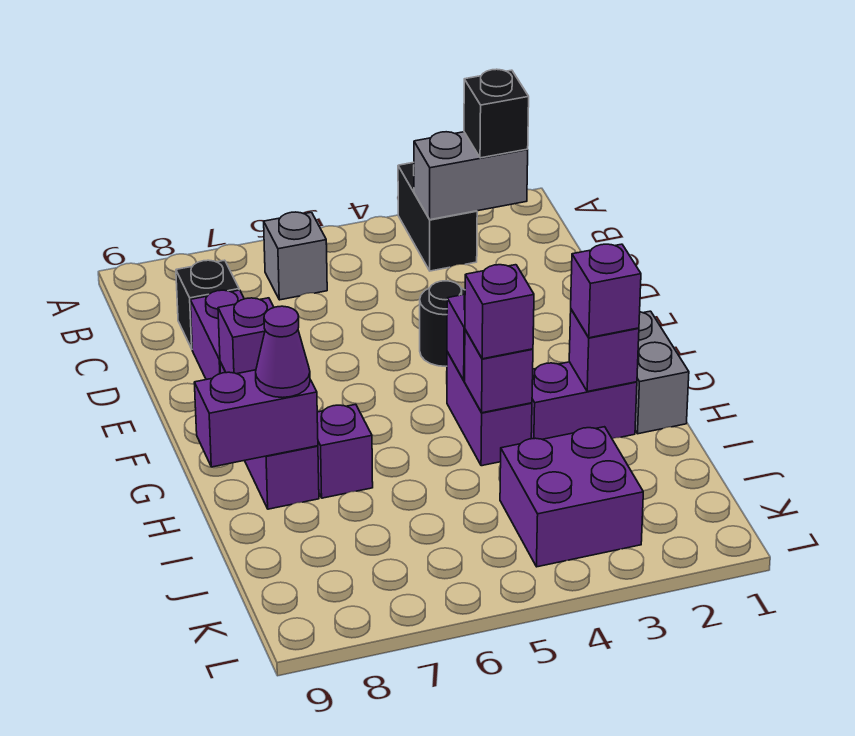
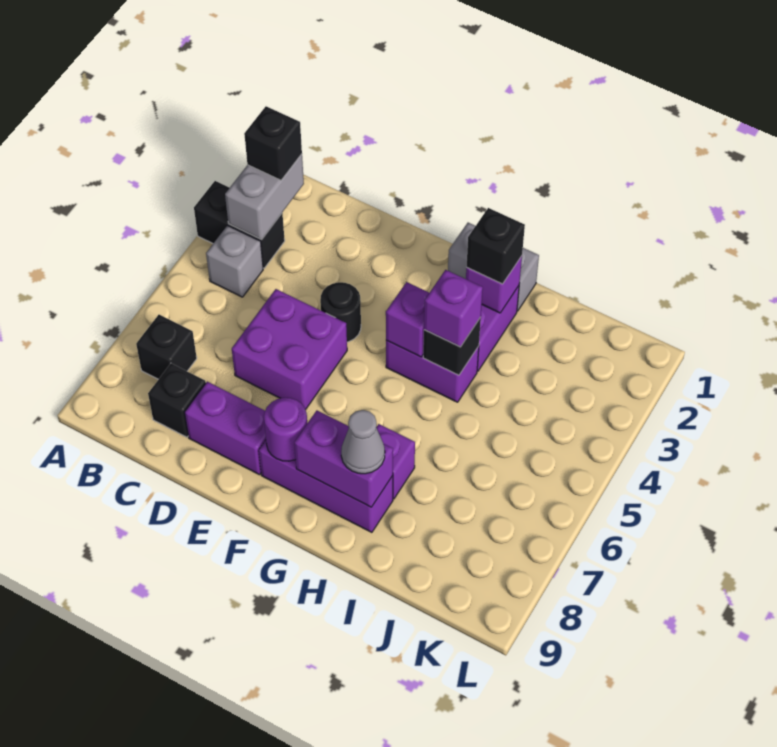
grey 1x1 brick [264,212,327,300] -> grey 1x1 brick moved to [206,226,263,297]
none -> black 1x1 brick [136,315,197,379]
purple 1x1 brick [218,298,274,374] -> purple 1x1 round brick [264,398,307,461]
purple 1x1 brick [571,244,641,338] -> black 1x1 brick [467,208,525,284]
purple 1x1 brick [465,330,533,413] -> black 1x1 brick [423,318,481,375]
purple 1x2 brick [194,370,318,467] -> purple 1x2 brick turned to [294,411,393,507]
purple 1x1 cone [256,306,310,398] -> grey 1x1 cone [341,410,385,474]
purple 2x2 brick [500,427,643,567] -> purple 2x2 brick moved to [232,289,347,409]

